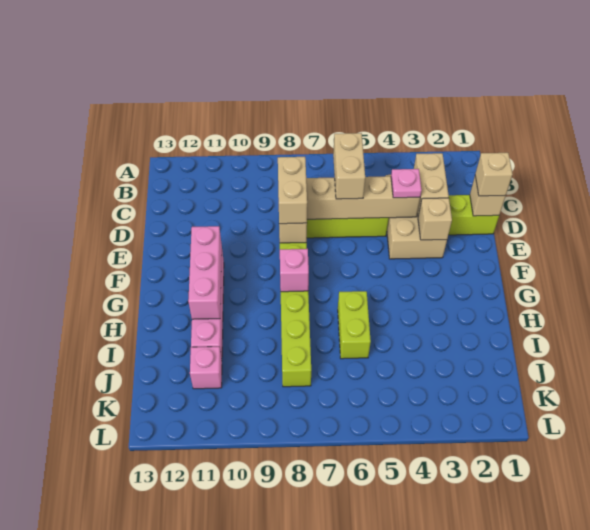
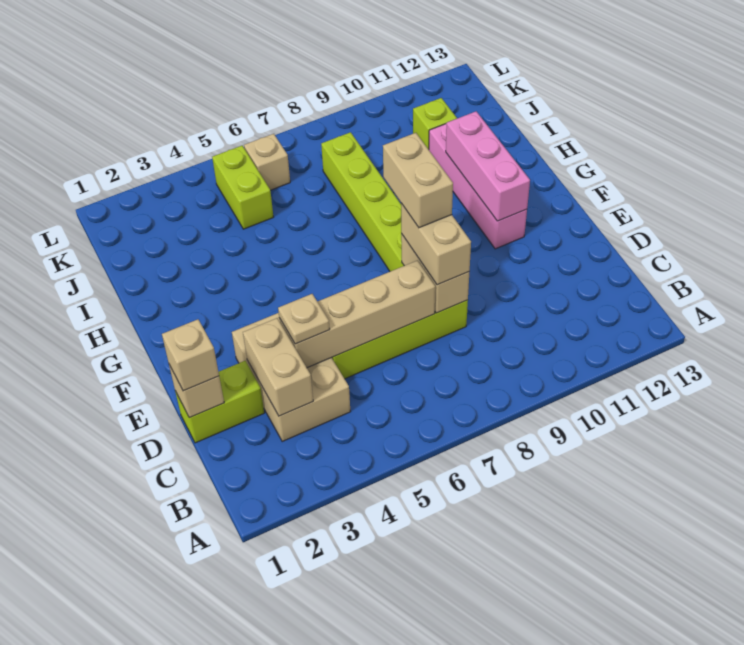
tan 1x2 brick [333,133,365,199] -> tan 1x2 brick moved to [383,133,453,228]
pink 1x1 plate [391,169,422,198] -> tan 1x1 plate [278,294,330,344]
tan 1x1 brick [418,198,452,240] -> tan 1x1 brick moved to [244,134,290,190]
pink 1x1 brick [280,249,309,292] -> none
lime 1x2 brick [338,291,371,359] -> lime 1x2 brick moved to [212,146,273,229]
pink 1x1 brick [190,347,222,389] -> lime 1x1 brick [413,98,457,149]

